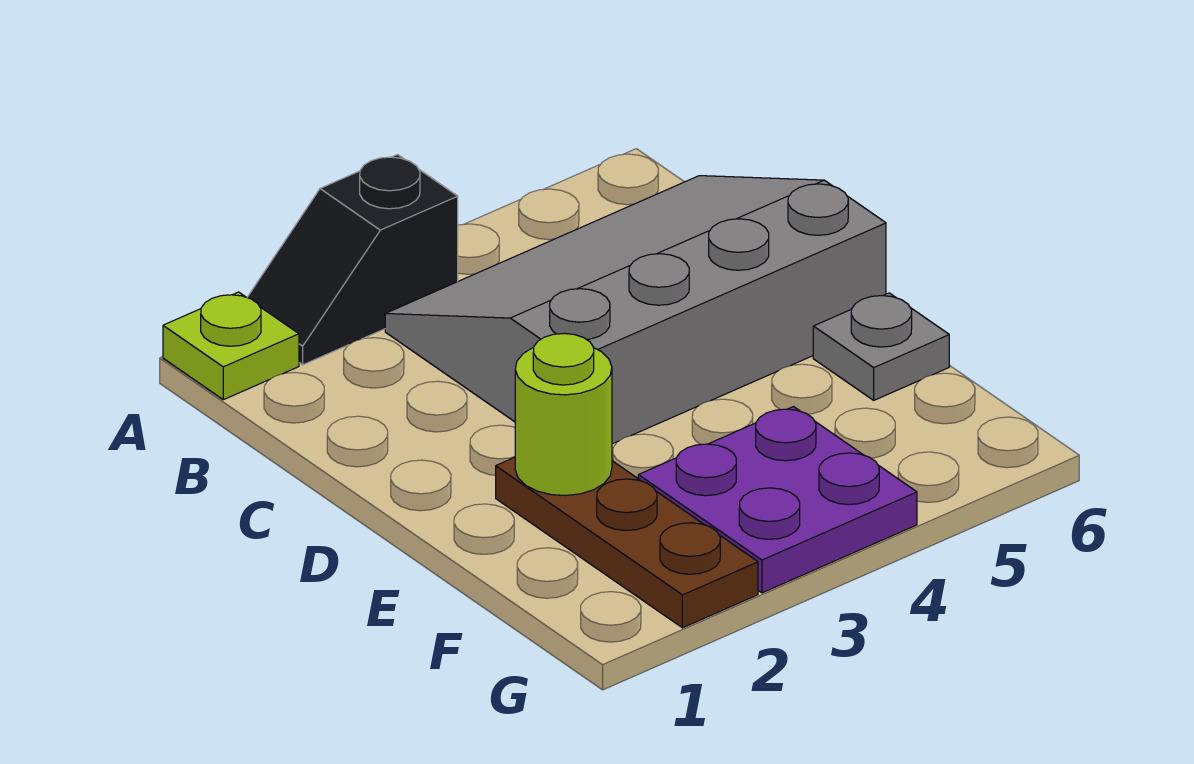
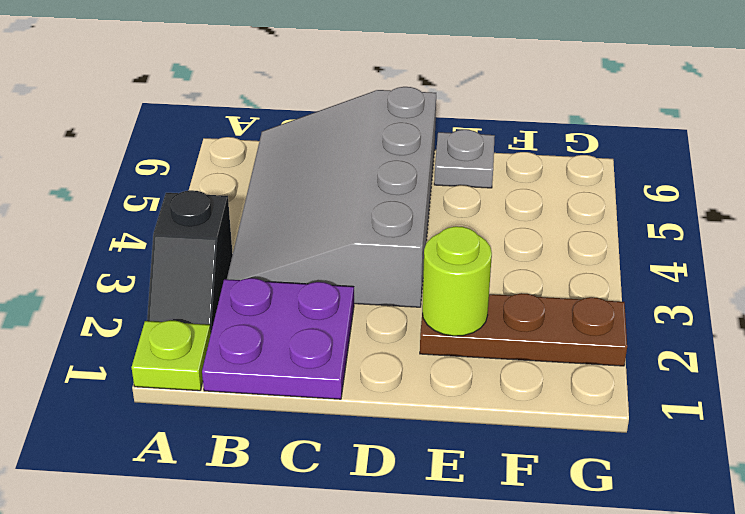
purple 2x2 plate [638,407,917,593] -> purple 2x2 plate moved to [202,278,354,399]

